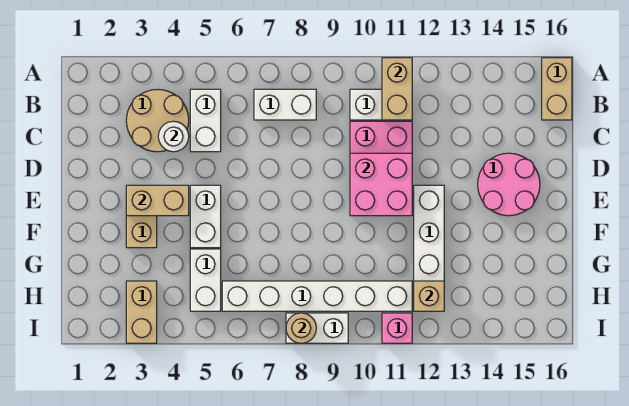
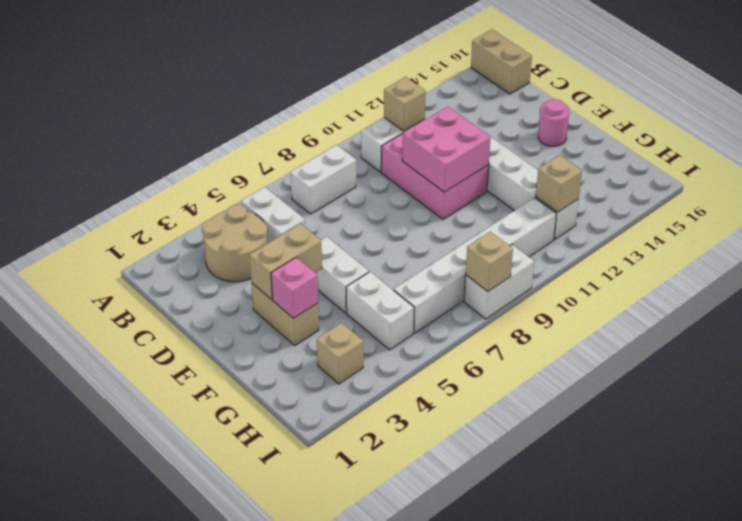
tan 1x2 brick [382,58,412,120] -> tan 1x1 brick [384,77,426,131]
white 1x1 round brick [158,121,189,152] -> none
pink 2x2 round brick [478,153,540,216] -> pink 1x1 round brick [538,99,569,146]
tan 1x2 brick [126,281,157,343] -> tan 1x1 brick [317,323,363,384]
tan 1x1 round brick [286,313,316,343] -> tan 1x1 brick [466,232,513,292]
pink 1x1 brick [382,313,412,343] -> pink 1x1 brick moved to [271,257,318,318]

